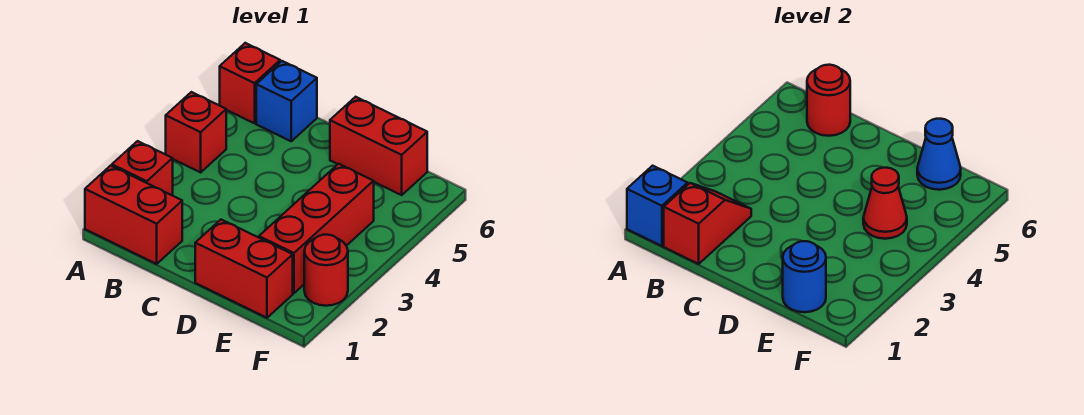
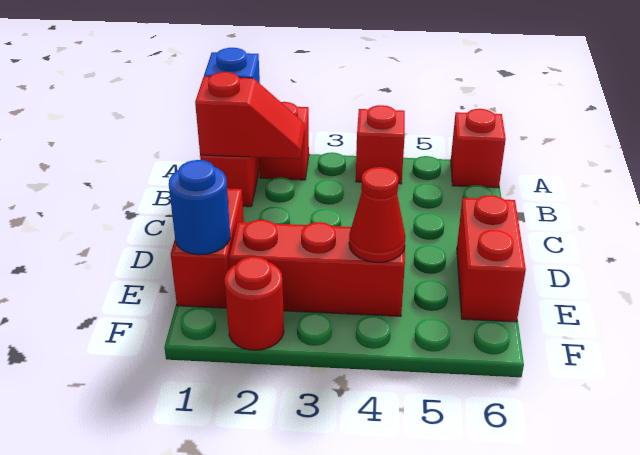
blue 1x1 brick [256,61,317,141] -> none
red 1x1 round brick [807,65,850,136] -> none
blue 1x1 cone [917,119,961,190] -> none

